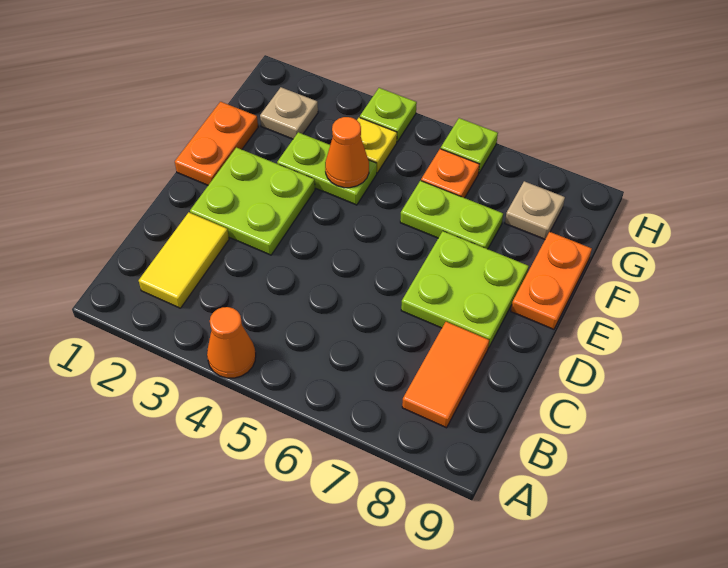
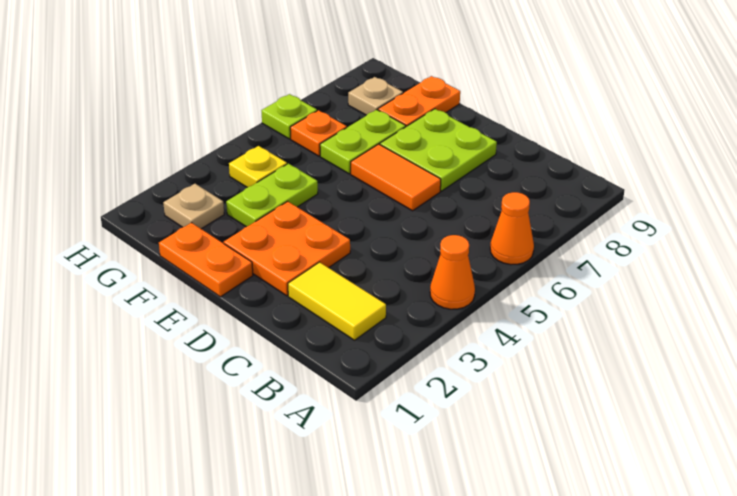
orange 1x2 tile [402,322,489,428] -> orange 1x2 tile moved to [351,144,441,211]
lime 2x2 plate [190,148,315,255] -> orange 2x2 plate [224,201,350,296]
orange 1x2 plate [511,232,592,329] -> orange 1x2 plate turned to [378,76,460,126]
orange 1x1 cone [325,117,369,188] -> orange 1x1 cone moved to [490,192,534,265]
lime 1x1 plate [360,88,417,142] -> none

